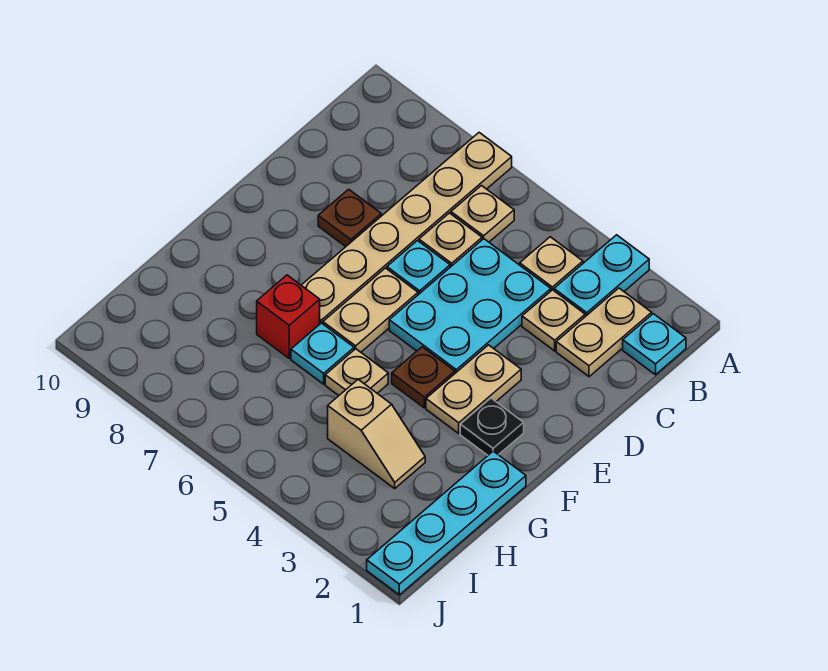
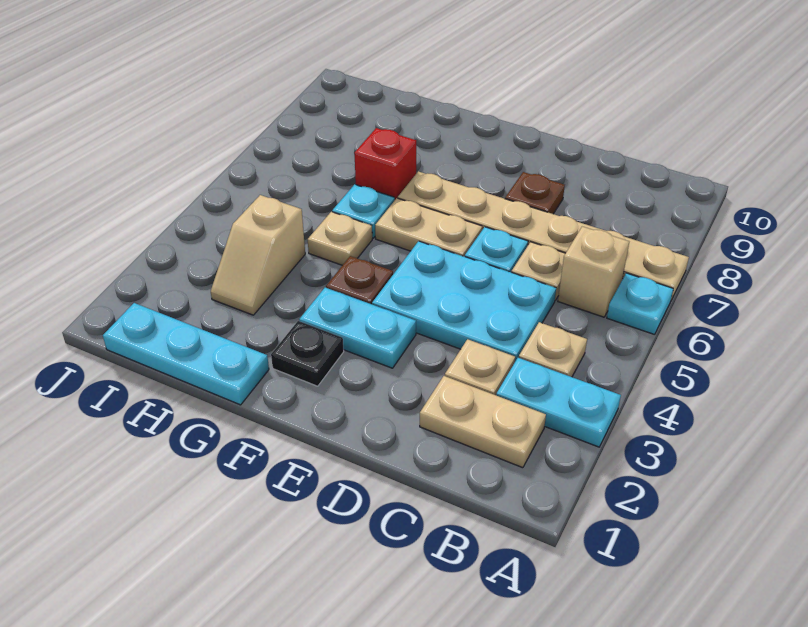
cyan 1x1 plate [623,314,686,375] -> cyan 1x1 plate moved to [607,273,673,335]
tan 1x1 plate [451,186,514,242] -> tan 1x1 brick [558,226,629,317]
tan 1x2 plate [426,345,521,433] -> cyan 1x2 plate [299,288,416,368]
cyan 1x4 plate [367,451,526,595] -> cyan 1x3 plate [103,303,269,405]

